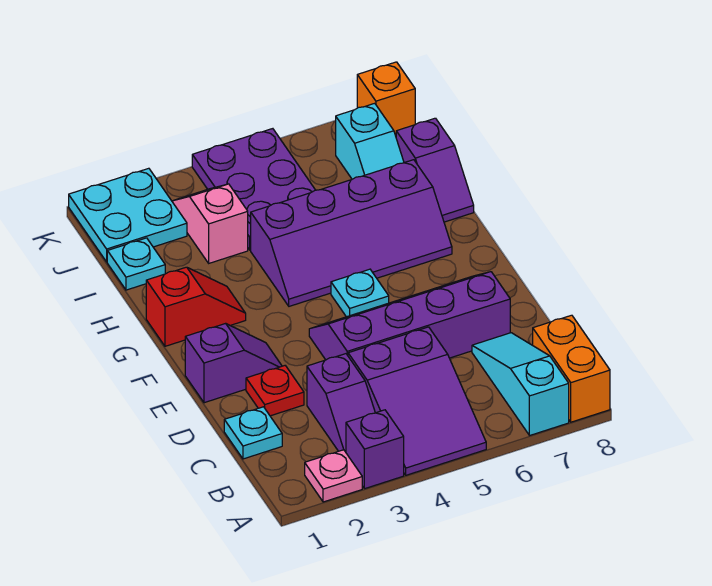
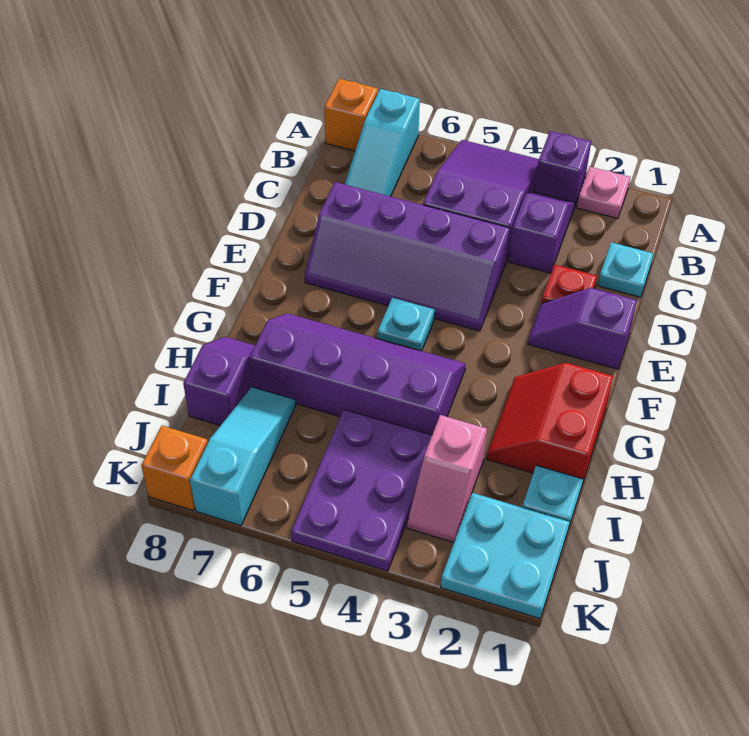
orange 1x2 brick [533,315,610,422] -> orange 1x1 brick [324,79,378,151]
red 1x2 slope [146,267,246,346] -> red 2x2 slope [487,363,613,484]
cyan 1x2 slope [336,103,404,179] -> cyan 1x3 slope [190,387,296,525]

